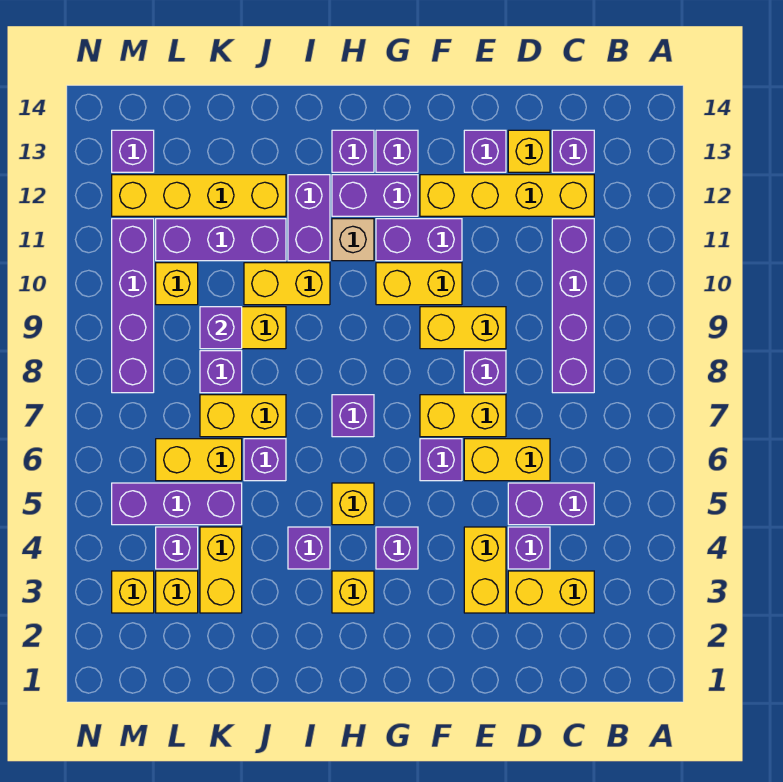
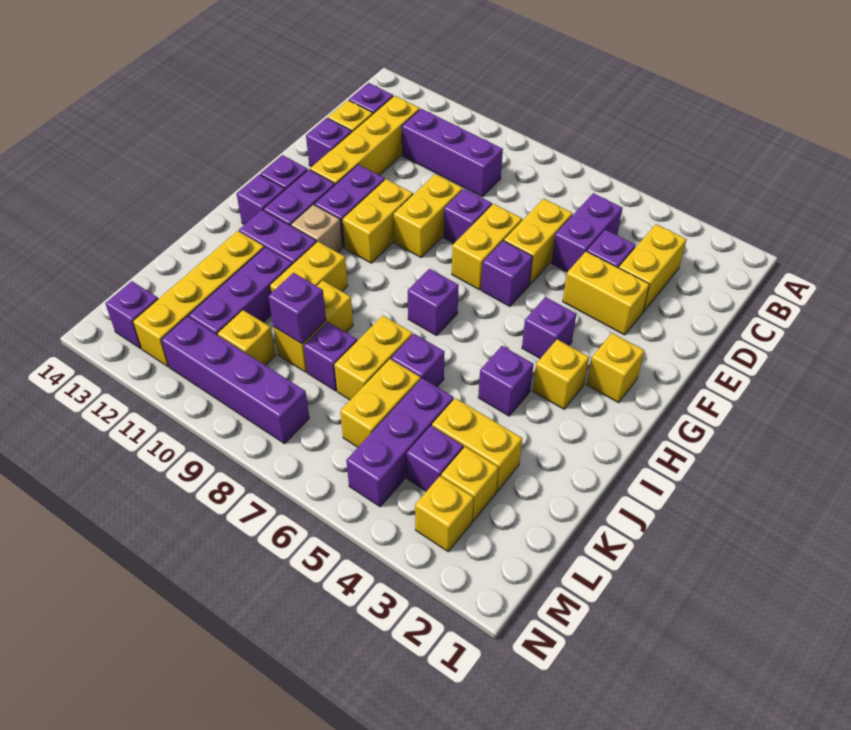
purple 1x4 brick [552,219,594,393] -> purple 1x3 brick [402,109,503,197]
yellow 1x1 brick [332,483,374,525] -> yellow 1x1 brick moved to [587,333,644,403]

